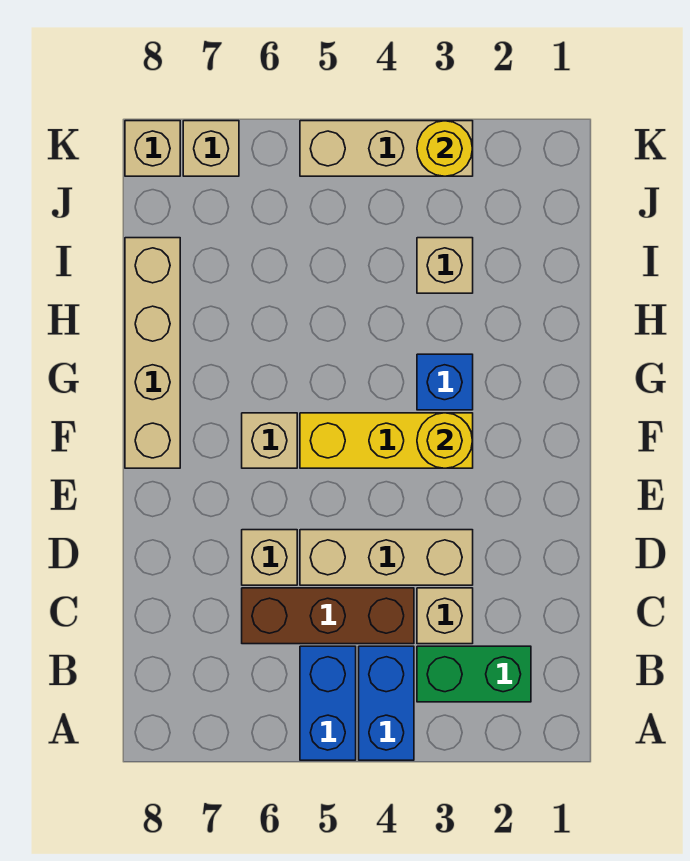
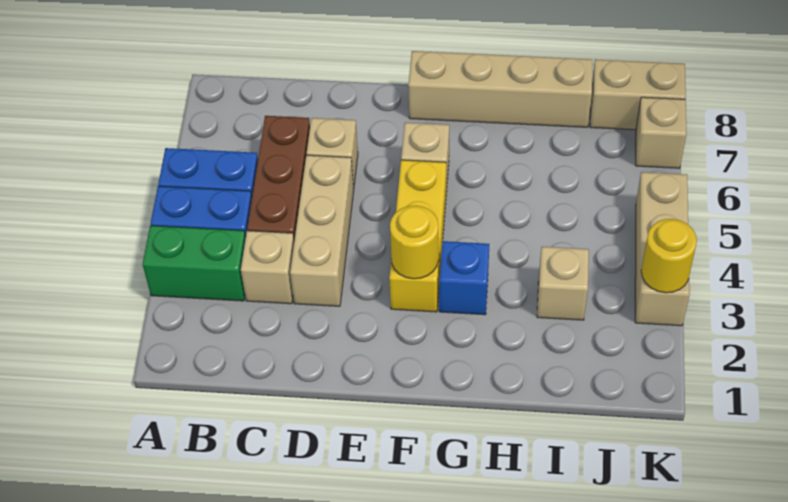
green 1x2 brick [417,646,531,702] -> green 1x2 brick turned to [143,226,246,301]
tan 1x1 brick [125,121,180,176] -> tan 1x2 brick [590,59,686,130]

